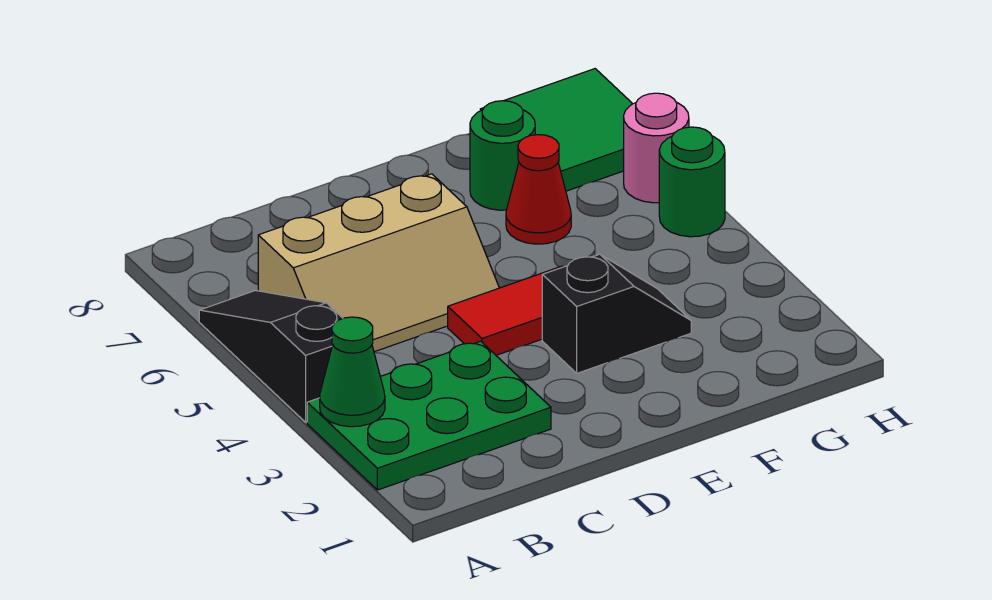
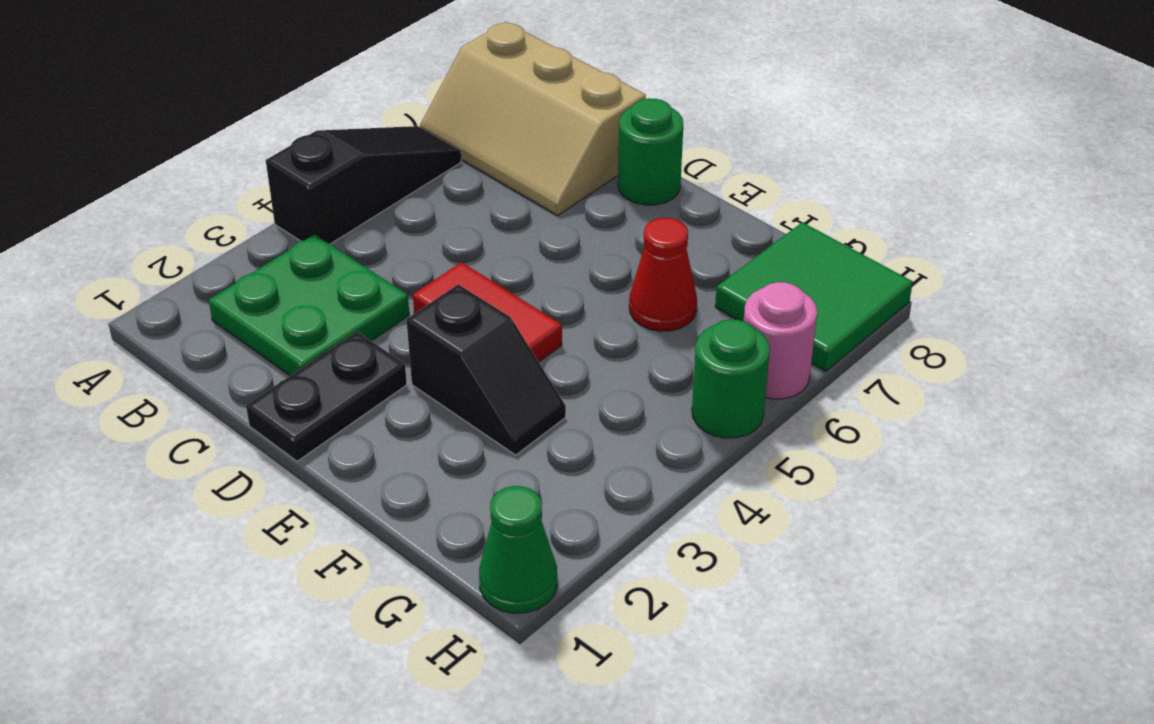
green 2x3 plate [307,341,551,490] -> green 2x2 plate [209,235,409,376]
green 1x1 cone [320,317,385,427] -> green 1x1 cone moved to [479,486,557,613]
tan 2x3 slope [258,174,499,352] -> tan 2x3 slope moved to [420,22,646,215]
none -> black 1x2 plate [246,332,407,461]
green 1x1 round brick [470,101,535,210] -> green 1x1 round brick moved to [618,98,683,205]

